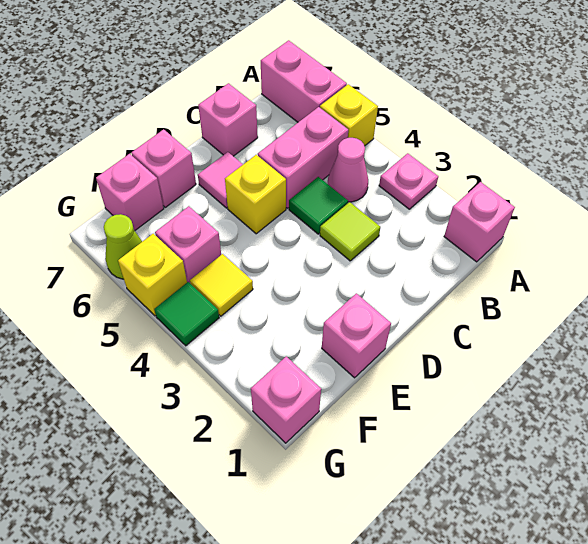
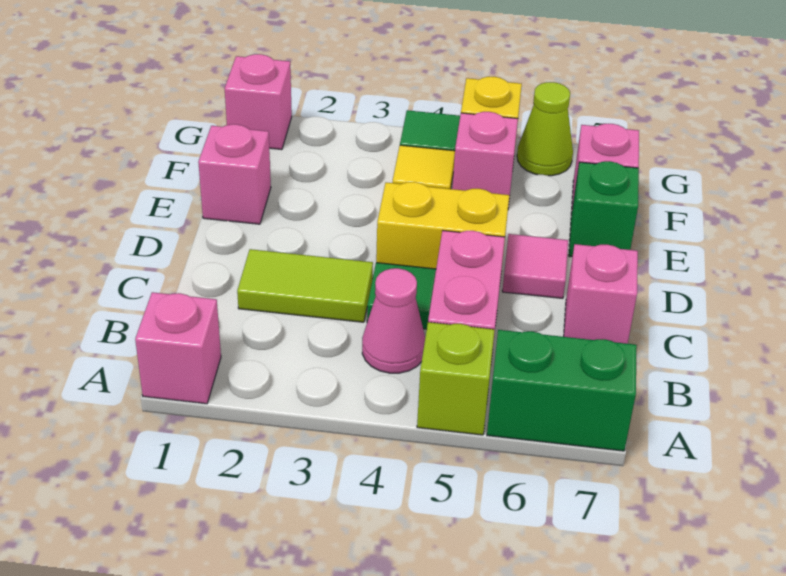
pink 1x1 plate [379,153,438,209] -> none
yellow 1x1 brick [320,84,378,146] -> lime 1x1 brick [417,322,495,435]
pink 1x2 brick [261,40,347,122] -> green 1x2 brick [487,330,637,451]
lime 1x1 tile [320,202,380,261] -> lime 1x2 tile [237,249,373,322]
yellow 1x1 brick [225,155,286,234] -> yellow 1x2 brick [376,182,509,271]
pink 1x1 brick [131,129,196,207] -> green 1x1 brick [569,161,639,257]

